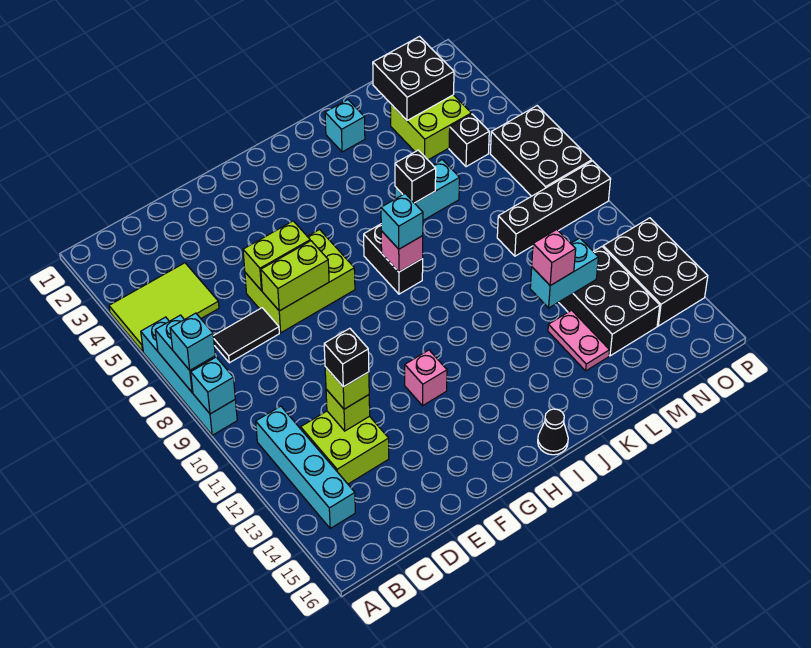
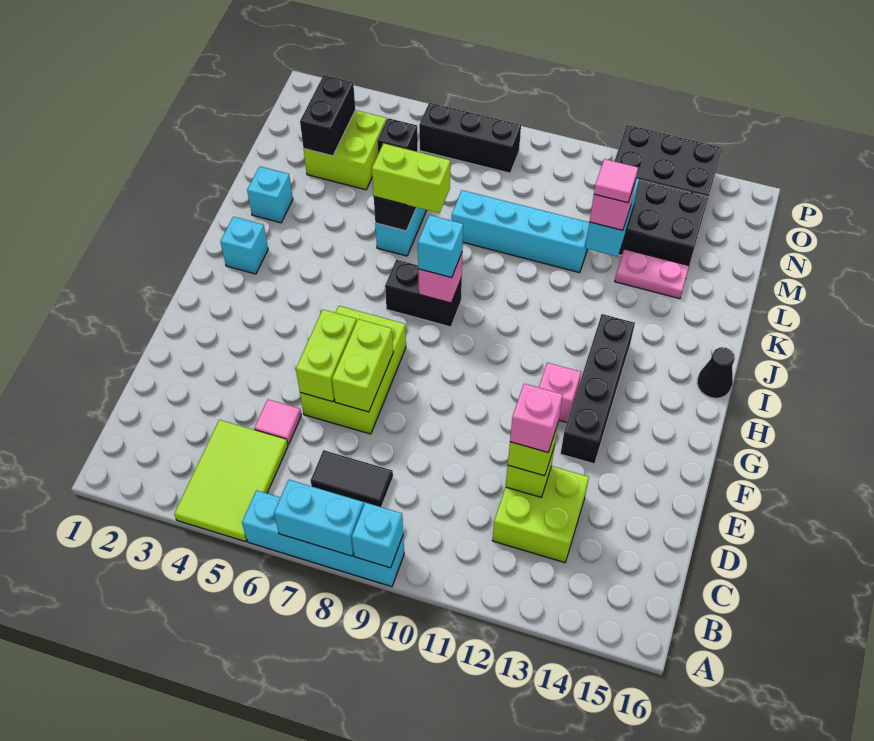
cyan 1x1 brick [170,313,215,370] -> cyan 1x1 brick moved to [220,217,268,274]
cyan 1x4 brick [256,406,355,528] -> cyan 1x4 brick moved to [452,190,589,273]
black 1x2 tile [213,308,279,363] -> black 1x2 tile turned to [311,450,393,507]
none -> pink 1x1 tile [254,399,301,445]
black 1x1 brick [324,328,369,387] -> pink 1x1 brick [510,384,563,452]
none -> lime 1x2 brick [372,143,450,213]
none -> pink 1x1 tile [594,159,638,203]
black 2x2 brick [373,37,454,120] -> black 1x2 brick [300,75,355,156]
black 1x4 brick [497,161,611,256] -> black 1x4 brick moved to [561,314,635,464]
black 2x3 brick [490,106,592,196] -> black 1x3 brick [419,103,521,173]

